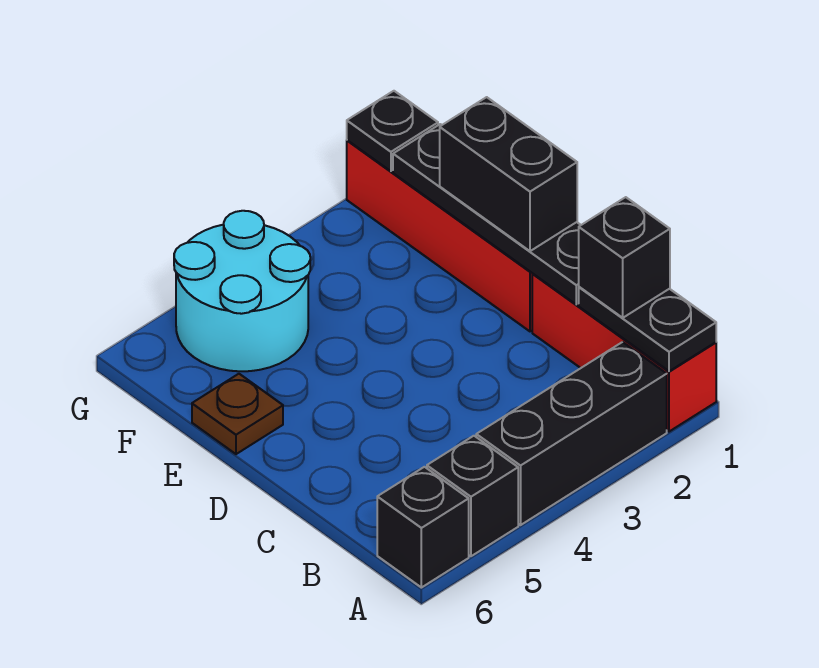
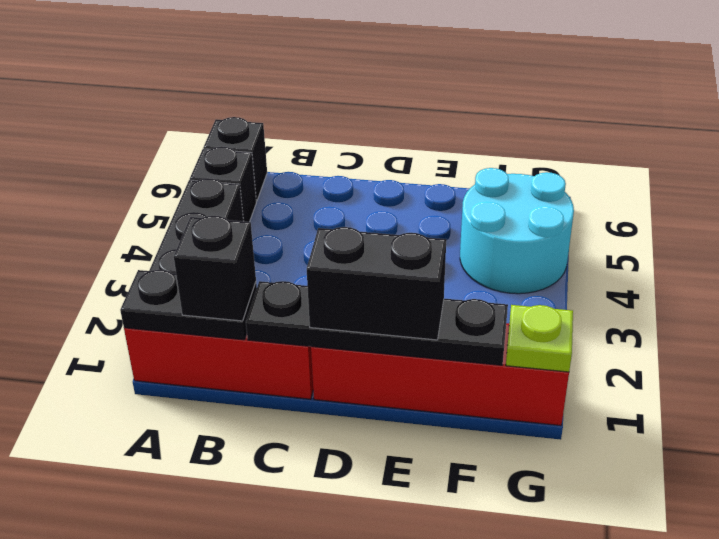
brown 1x1 plate [192,374,283,454] -> none
black 1x1 plate [347,91,438,171] -> lime 1x1 plate [506,305,573,372]

